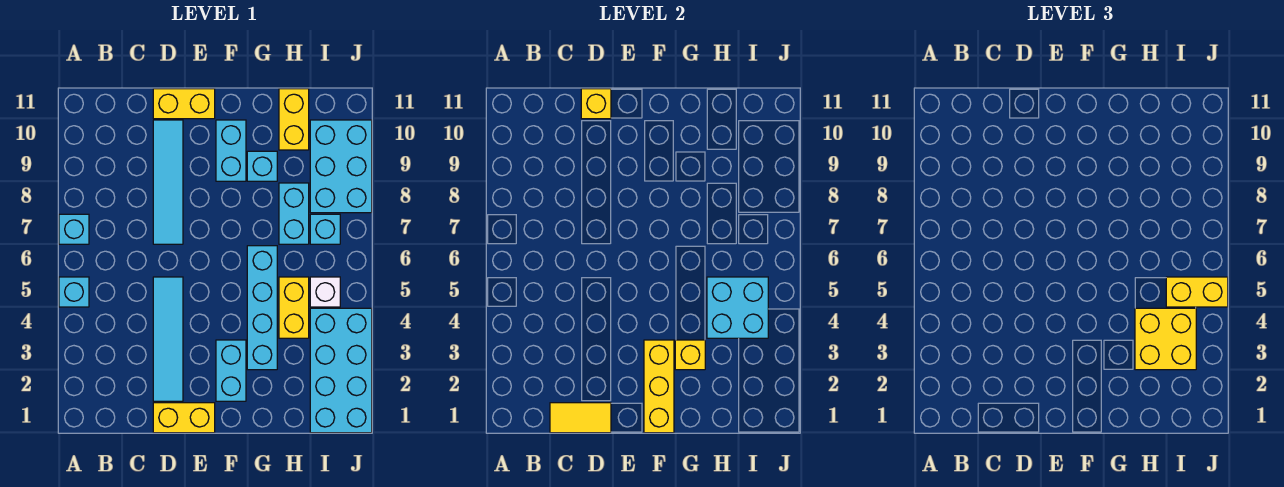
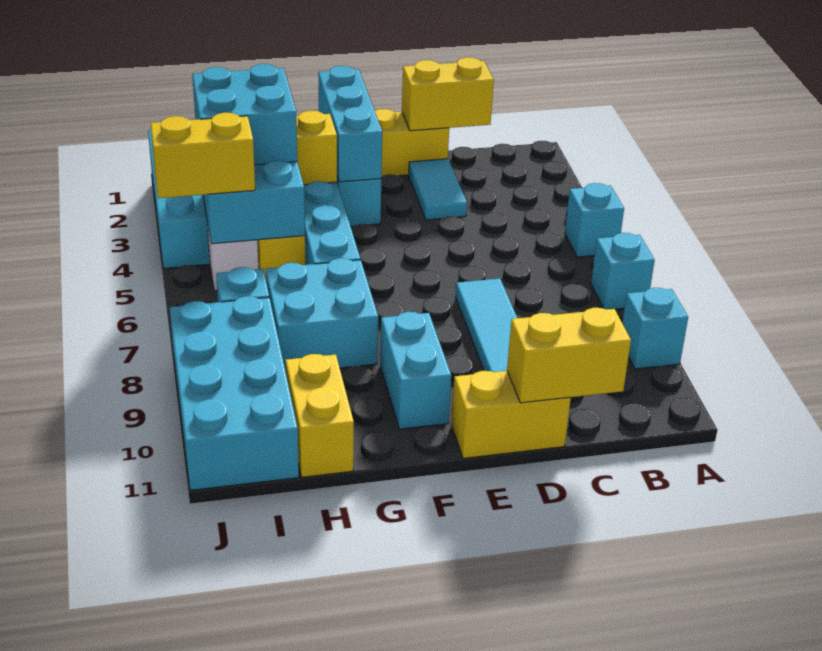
yellow 1x2 tile [550,403,611,433] -> yellow 1x2 brick [402,57,494,131]
cyan 1x4 tile [153,277,183,401] -> cyan 1x2 tile [409,159,467,220]
yellow 1x1 brick [581,89,611,119] -> yellow 1x2 brick [507,308,631,403]
yellow 1x3 brick [644,340,674,433] -> cyan 1x3 brick [318,66,382,182]
cyan 1x1 brick [247,151,277,181] -> cyan 1x1 brick moved to [622,288,688,369]
yellow 2x2 brick [1135,308,1196,370] -> cyan 2x2 brick [192,64,297,165]
cyan 1x2 brick [279,183,309,244] -> cyan 2x2 brick [266,258,378,371]
cyan 2x3 brick [310,120,372,213] -> cyan 2x4 brick [170,296,299,490]

